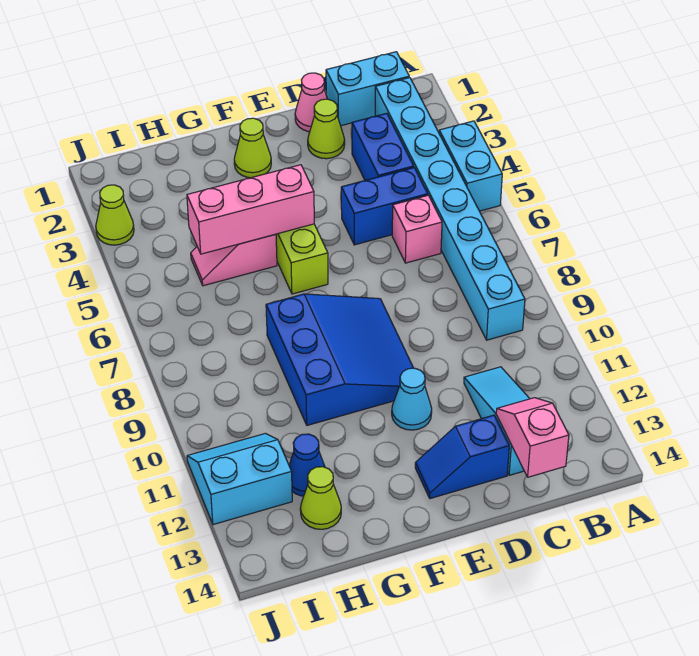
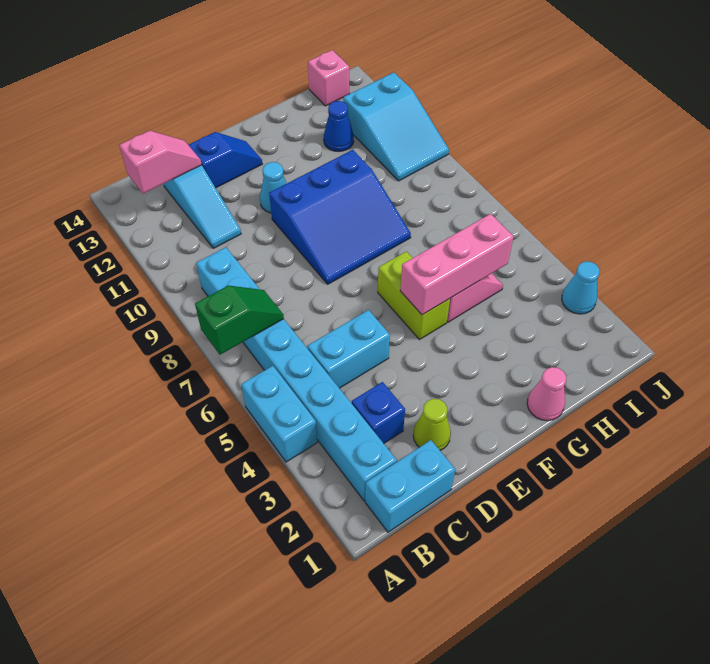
none -> green 1x2 slope [195,286,284,355]
blue 1x2 brick [352,113,414,180] -> blue 1x1 brick [352,382,405,443]
blue 1x2 brick [341,168,428,245] -> cyan 1x2 brick [307,310,390,388]
pink 1x1 brick [392,195,442,263] -> pink 1x1 brick moved to [308,50,349,106]
pink 1x2 slope [496,398,569,477] -> pink 1x2 slope turned to [119,131,202,194]
pink 1x1 cone [295,73,327,132] -> pink 1x1 cone moved to [527,367,566,421]
blue 3x3 slope [266,294,413,425] -> blue 3x3 slope turned to [269,150,411,284]
lime 1x1 cone [234,118,271,178] -> none
lime 1x1 cone [300,467,341,529] -> none
cyan 2x2 slope [187,433,292,525] -> cyan 2x3 slope [343,73,449,181]
lime 1x1 cone [96,185,134,245] -> cyan 1x1 cone [562,261,600,314]

